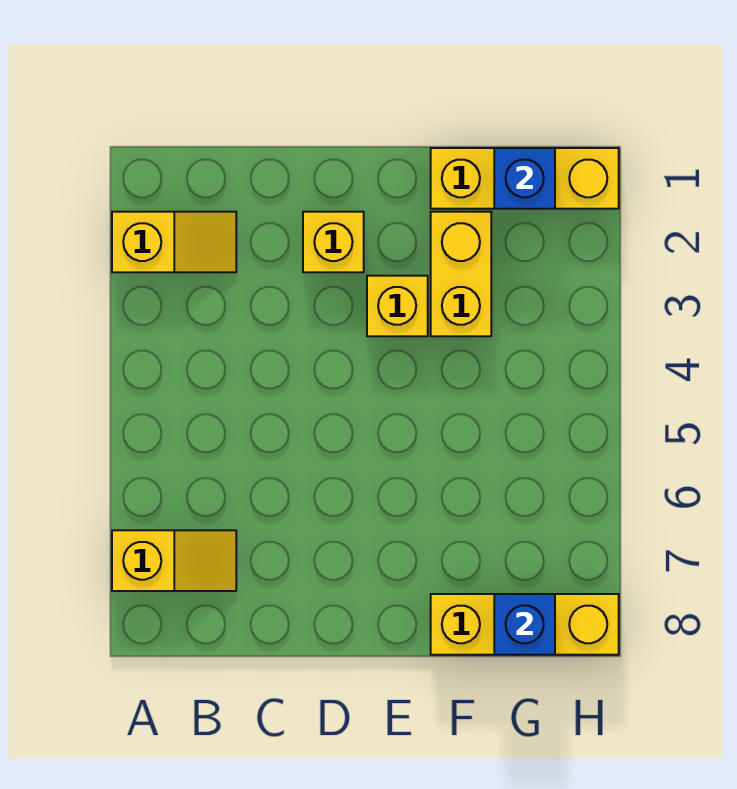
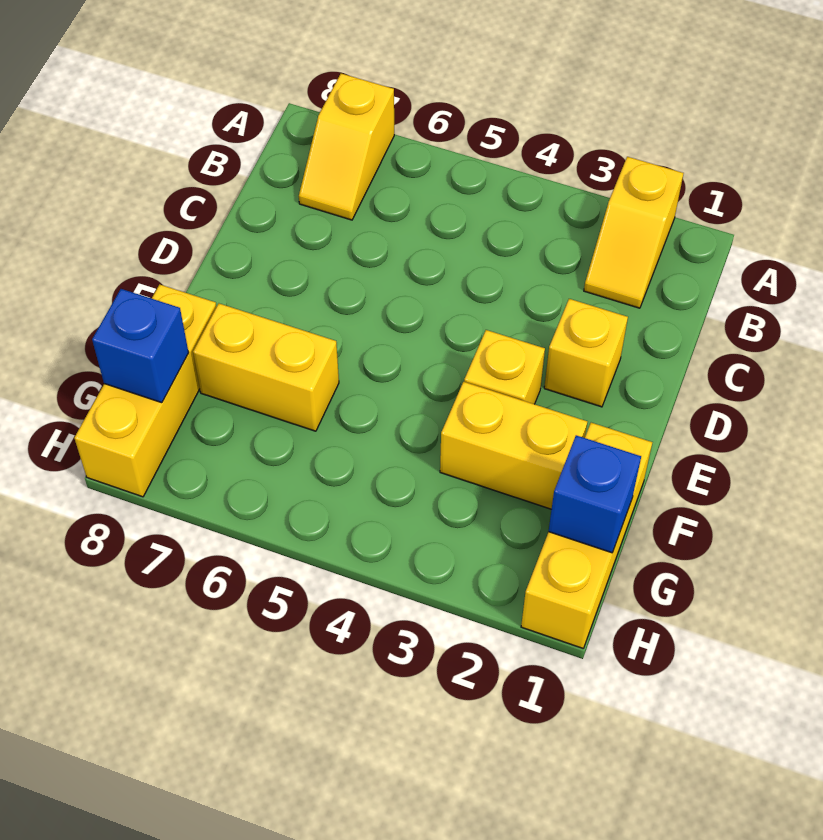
none -> yellow 1x2 brick [193,304,339,431]

